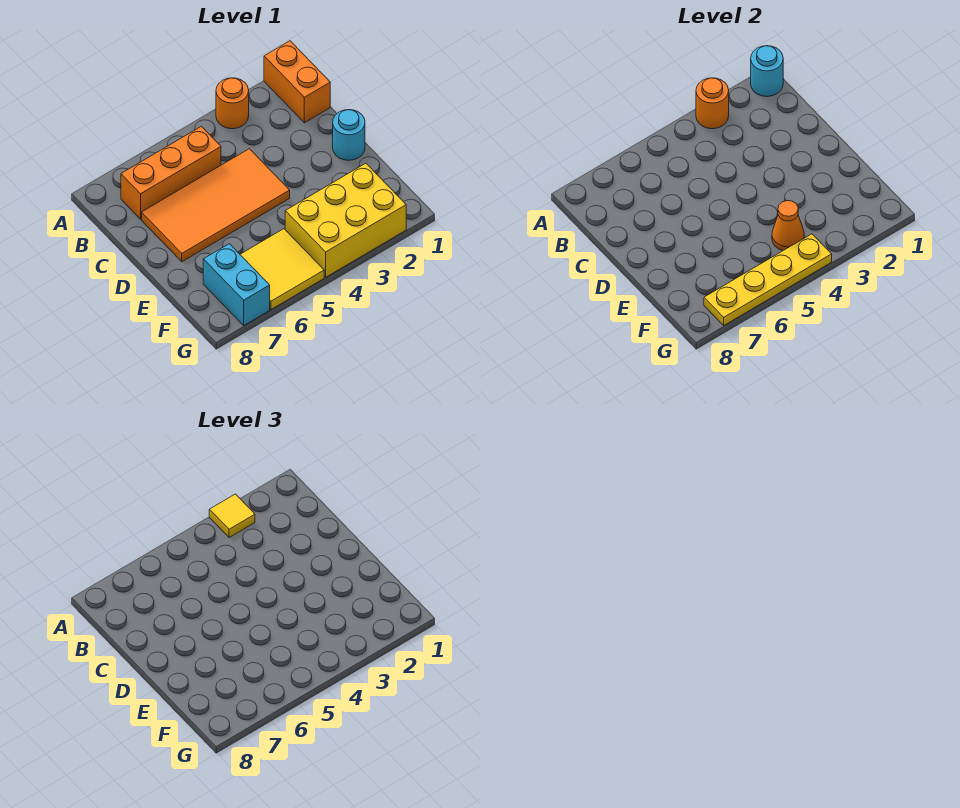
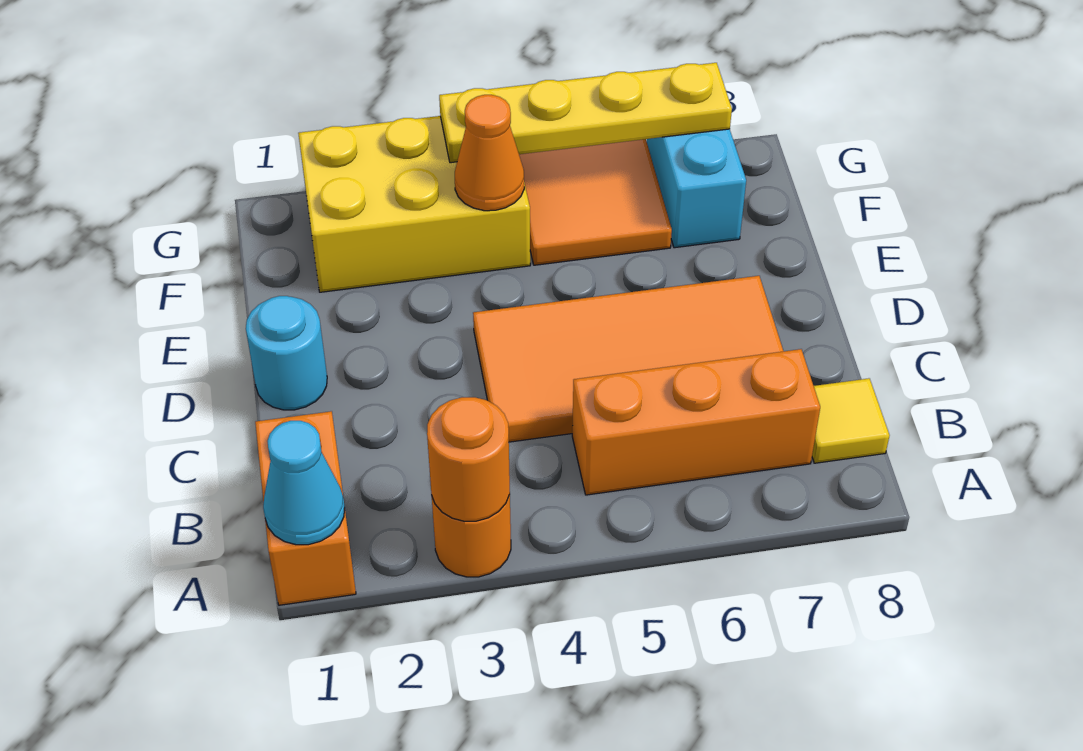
cyan 1x1 round brick [751,46,783,97] -> cyan 1x1 cone [263,421,345,545]
yellow 1x1 tile [209,494,255,538] -> yellow 1x1 tile moved to [812,378,890,463]
yellow 2x2 tile [240,229,324,309] -> orange 2x2 tile [519,139,672,265]

